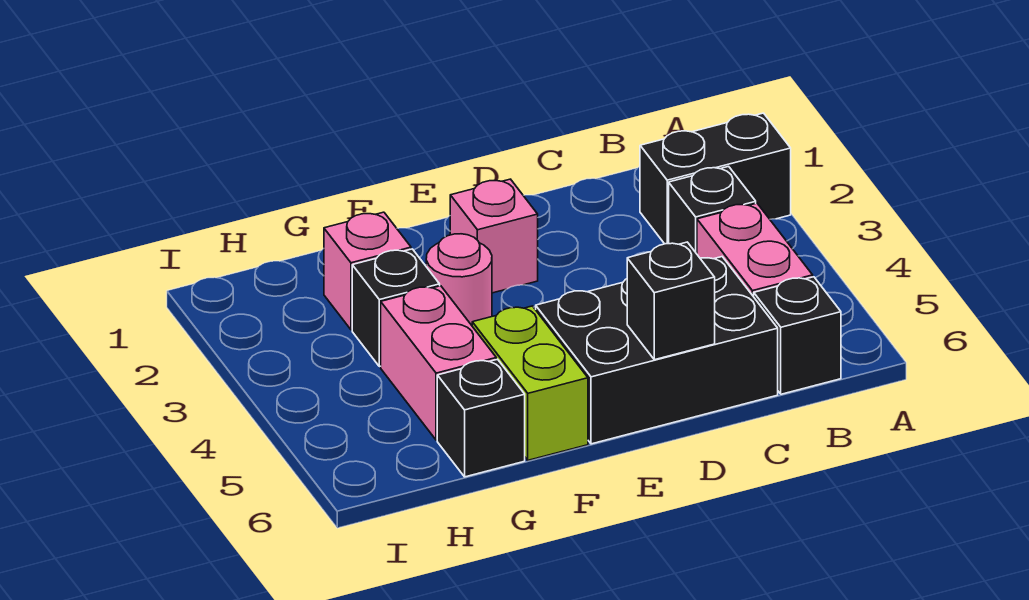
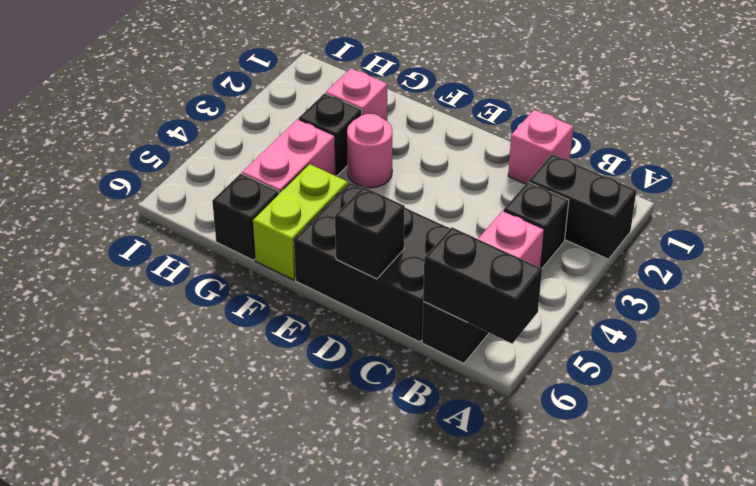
none -> black 1x2 brick [423,227,542,344]
pink 1x1 brick [450,179,538,293] -> pink 1x1 brick moved to [508,110,573,184]

